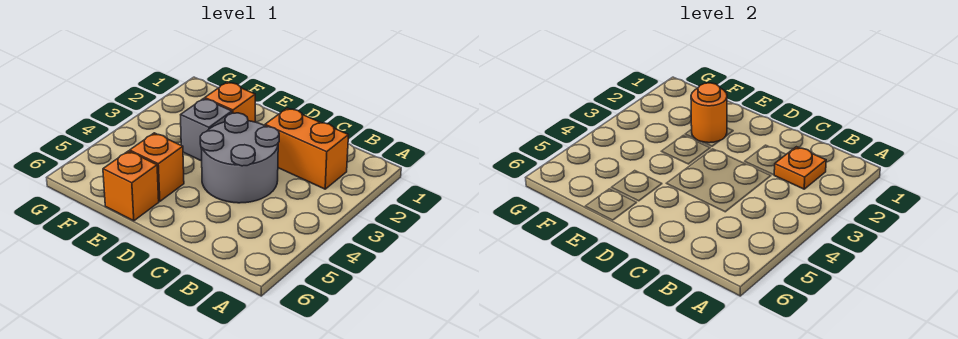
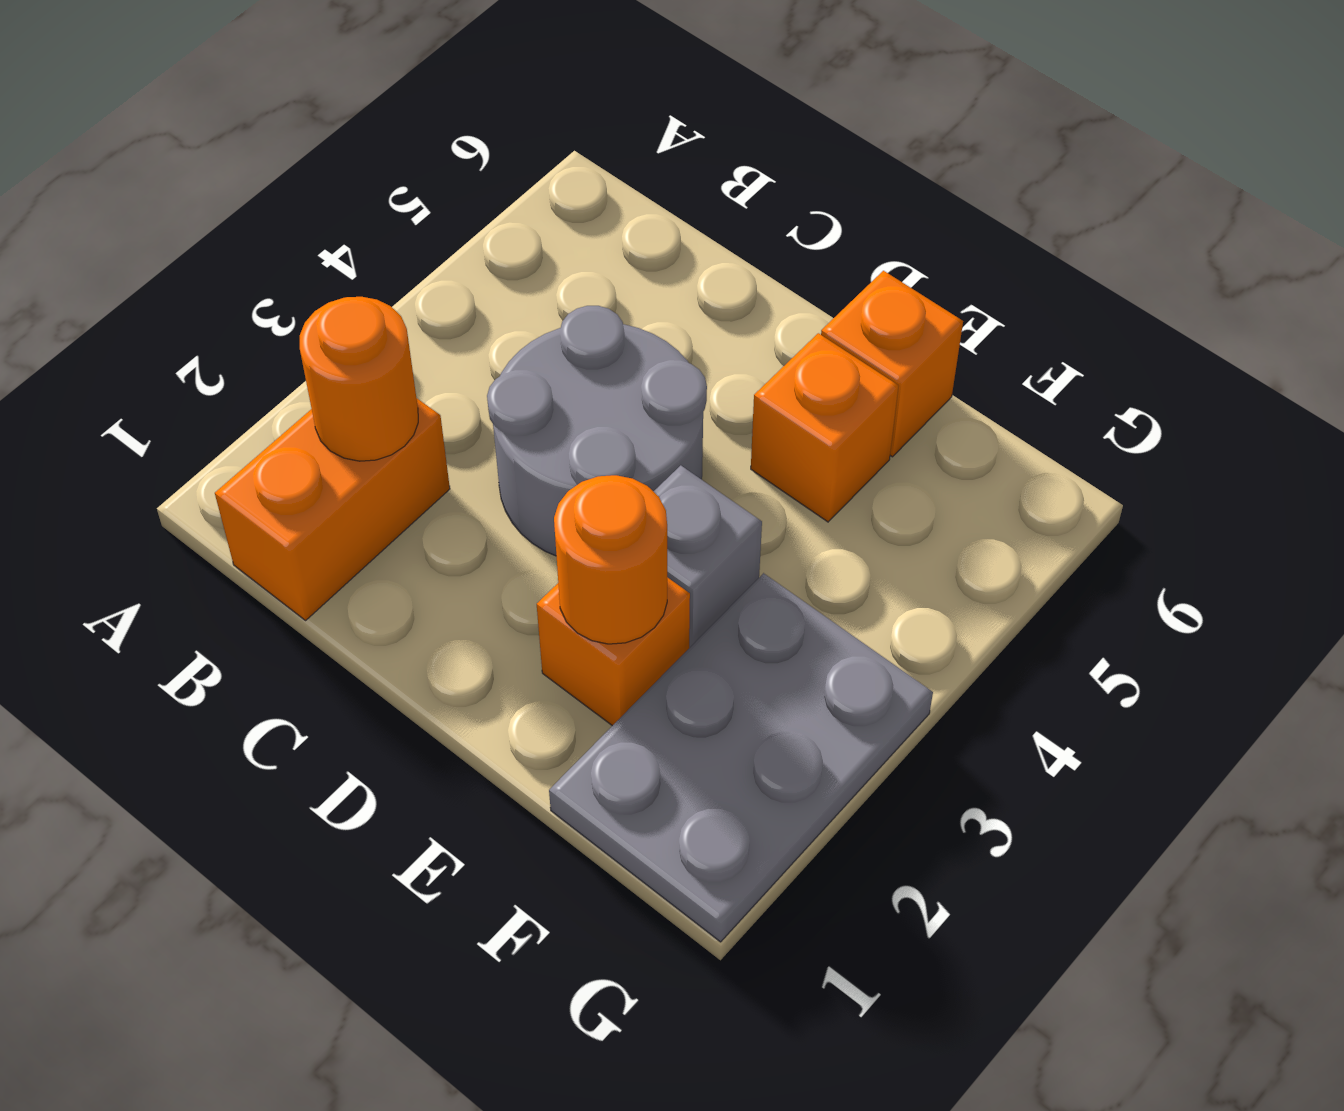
orange 1x2 brick [265,108,348,189] -> orange 1x2 brick turned to [215,399,450,620]
orange 1x1 plate [774,147,826,189] -> orange 1x1 round brick [300,297,418,461]
none -> grey 2x3 plate [549,573,933,942]

